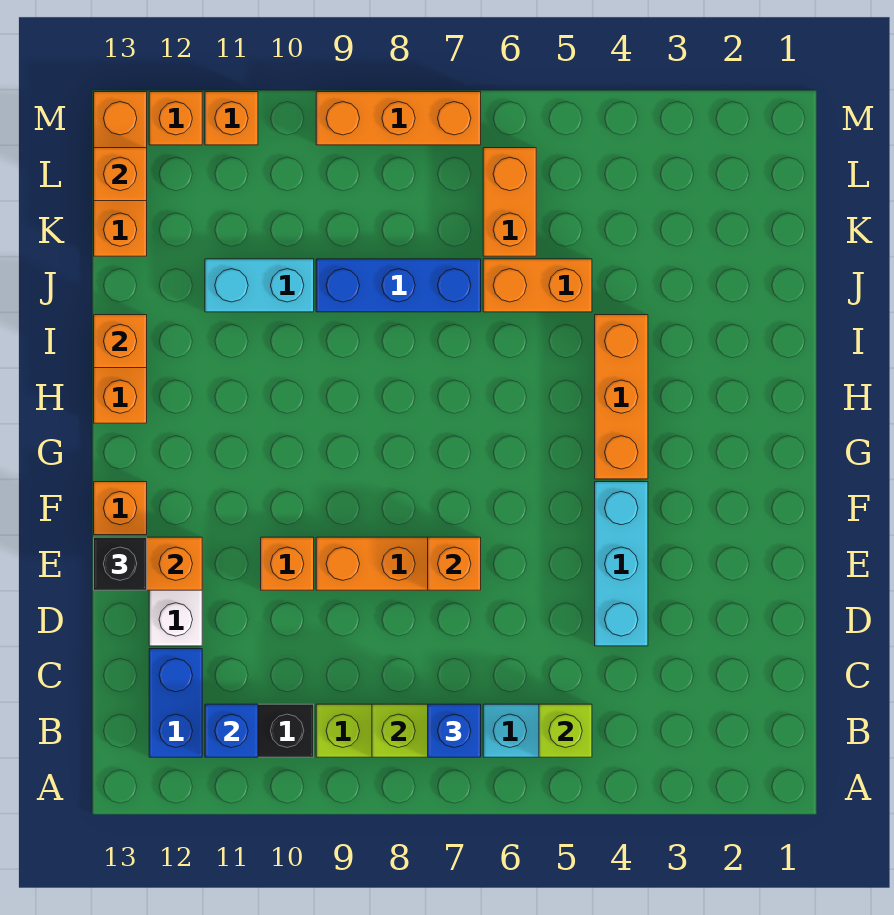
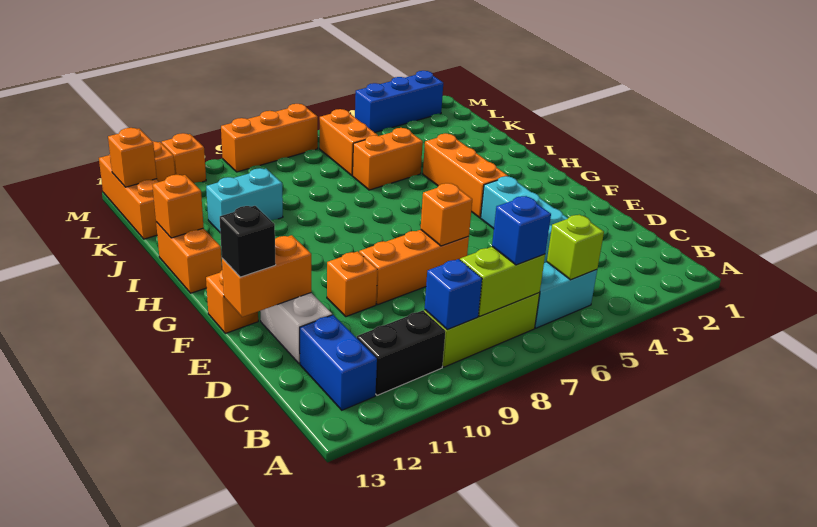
blue 1x1 brick [205,704,258,757] -> blue 1x1 brick moved to [425,259,482,330]
blue 1x3 brick [316,259,481,312] -> blue 1x3 brick moved to [355,71,443,132]

